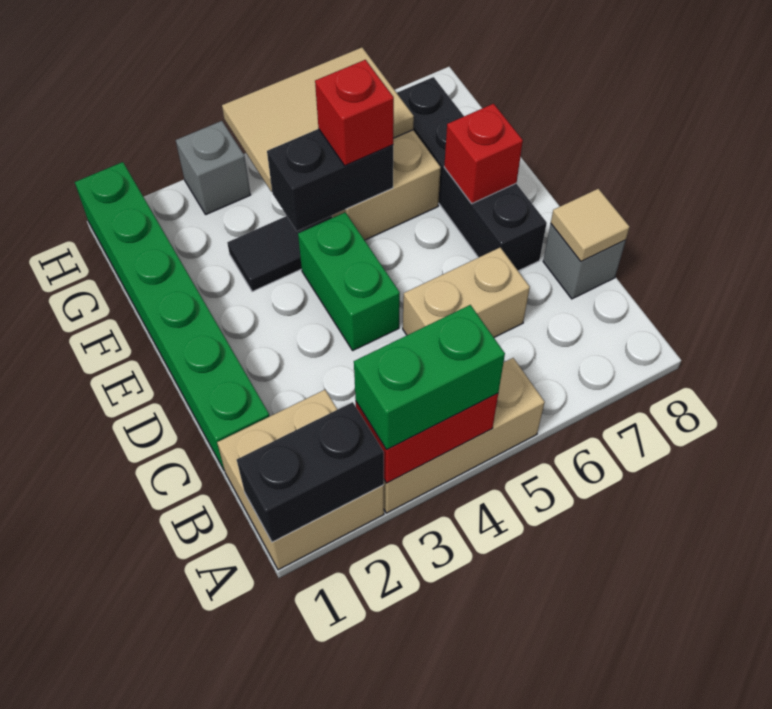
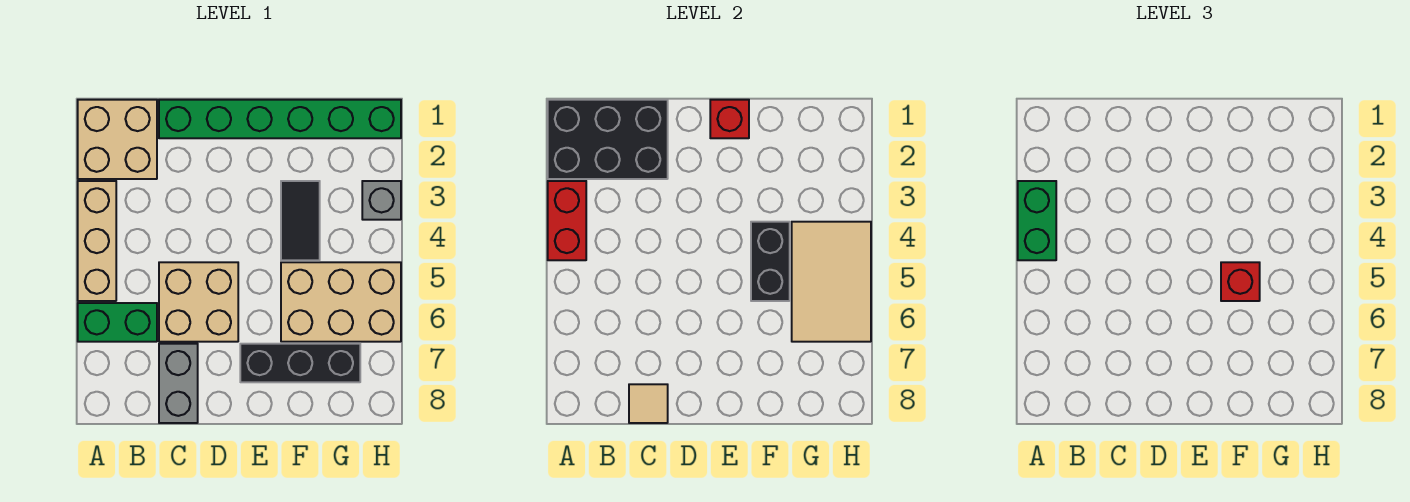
black 1x2 brick [237,402,384,542] -> black 2x3 brick [548,100,668,179]
tan 1x2 brick [403,247,530,337] -> tan 2x2 brick [159,262,238,342]
grey 1x1 brick [543,224,626,299] -> grey 1x2 brick [159,344,198,423]
green 1x2 brick [298,212,400,350] -> green 1x2 brick moved to [78,303,157,342]
black 1x4 brick [397,77,547,271] -> black 1x3 brick [240,344,360,382]
red 1x1 brick [444,104,523,204] -> red 1x1 brick moved to [710,100,749,138]

